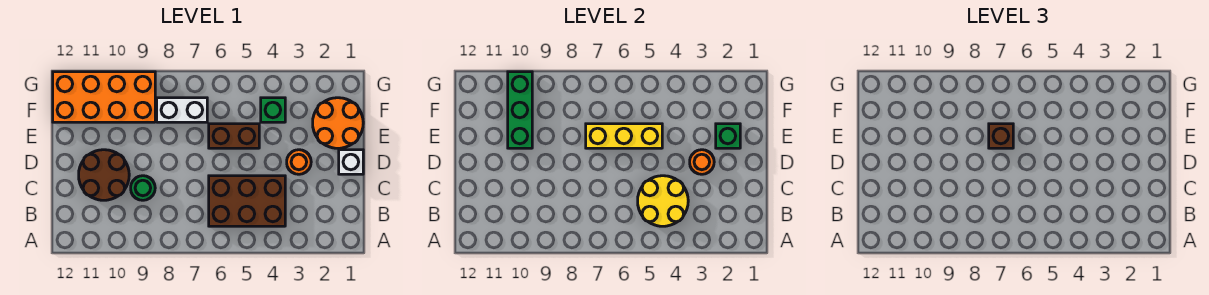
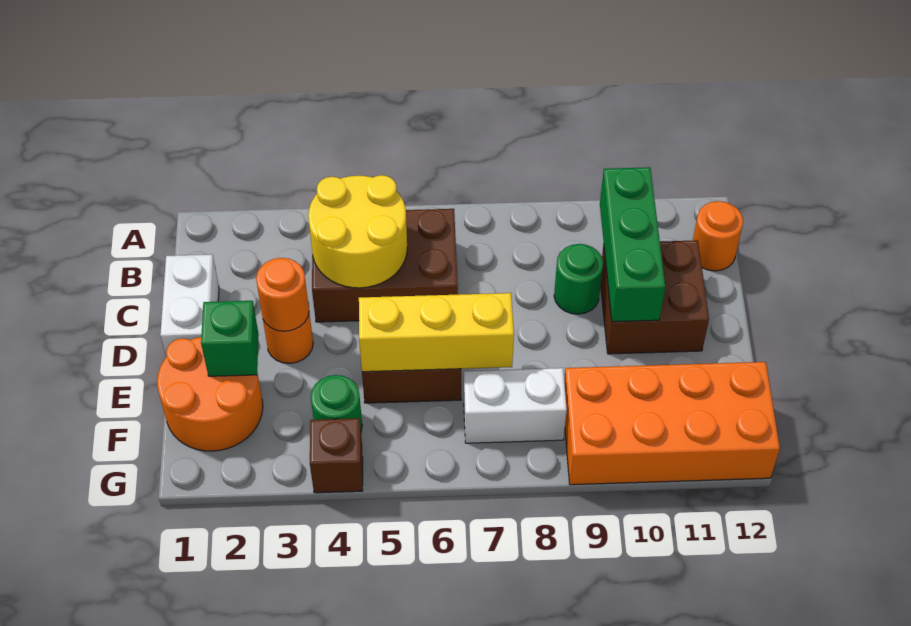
none -> orange 1x1 round brick [693,201,743,271]
brown 2x2 round brick [79,150,129,200] -> brown 2x2 brick [601,240,709,354]
white 1x1 brick [339,150,363,174] -> white 1x2 brick [160,254,219,357]
brown 1x1 brick [989,124,1013,148] -> brown 1x1 brick moved to [310,418,363,493]
green 1x3 brick [508,72,532,148] -> green 1x3 brick moved to [600,167,665,322]
green 1x1 brick [261,98,285,122] -> green 1x1 round brick [311,375,362,430]

